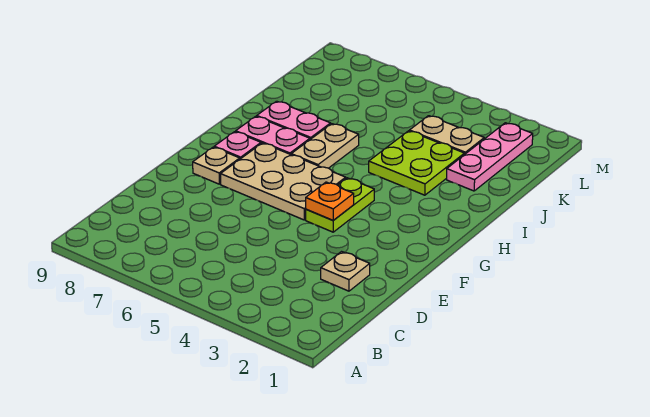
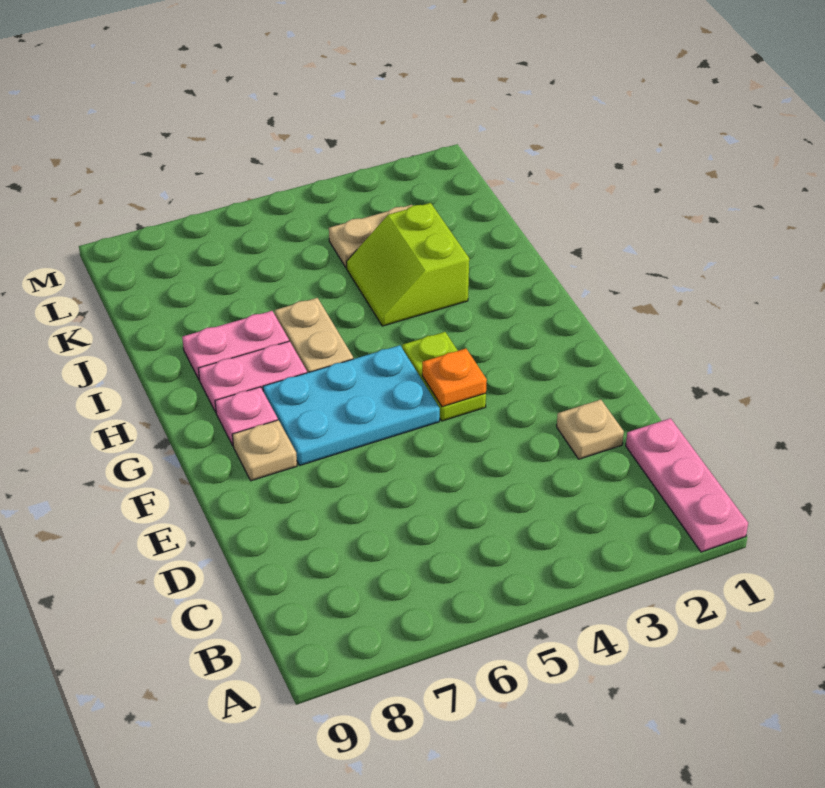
tan 2x3 plate [221,143,346,220] -> cyan 2x3 plate [263,345,440,465]
lime 2x2 plate [369,131,465,195] -> lime 2x2 slope [346,203,469,326]
pink 1x3 plate [447,123,533,191] -> pink 1x3 plate moved to [626,418,748,552]

